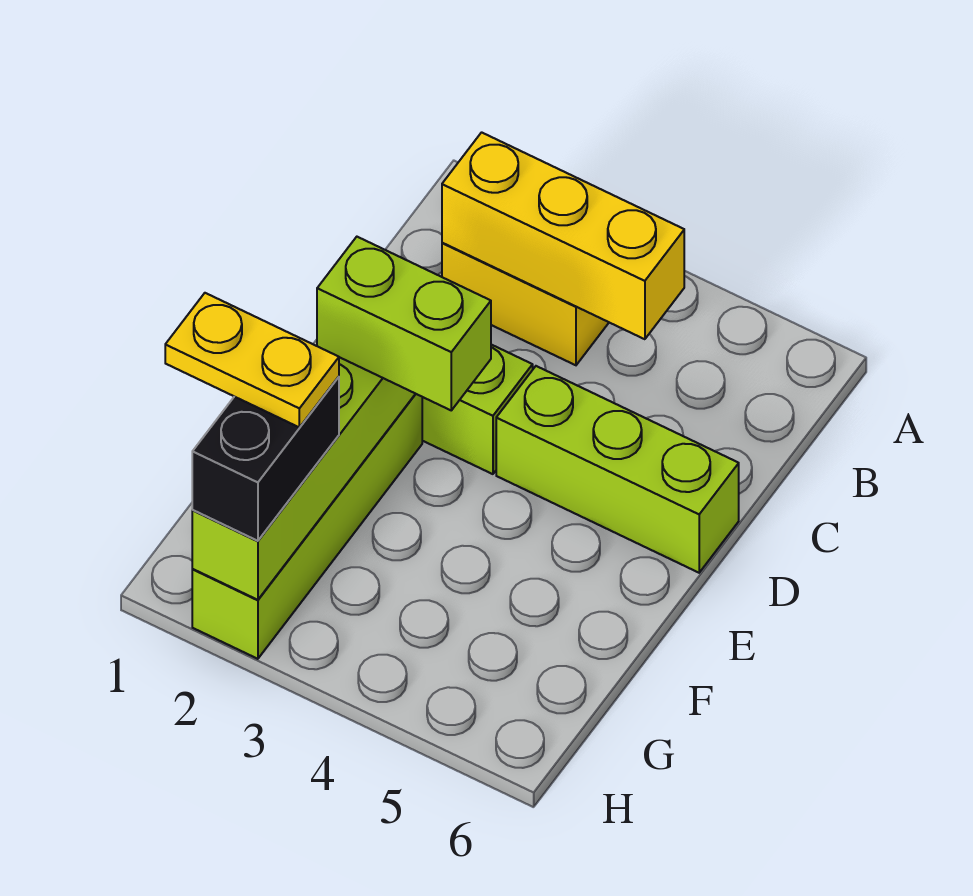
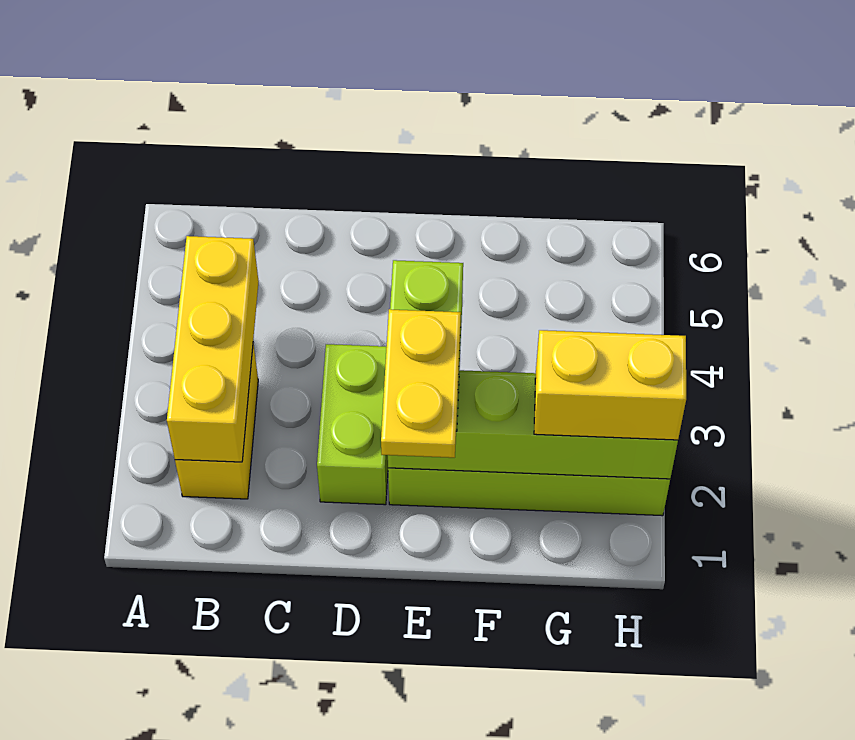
lime 1x3 brick [496,366,739,573] -> none
yellow 1x2 plate [165,293,339,427] -> yellow 1x2 plate moved to [381,309,461,458]
black 1x2 brick [192,377,339,541] -> yellow 1x2 brick [534,330,686,440]

